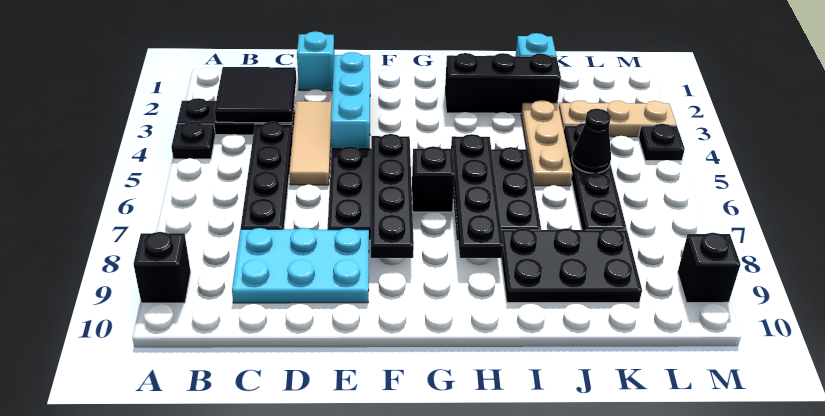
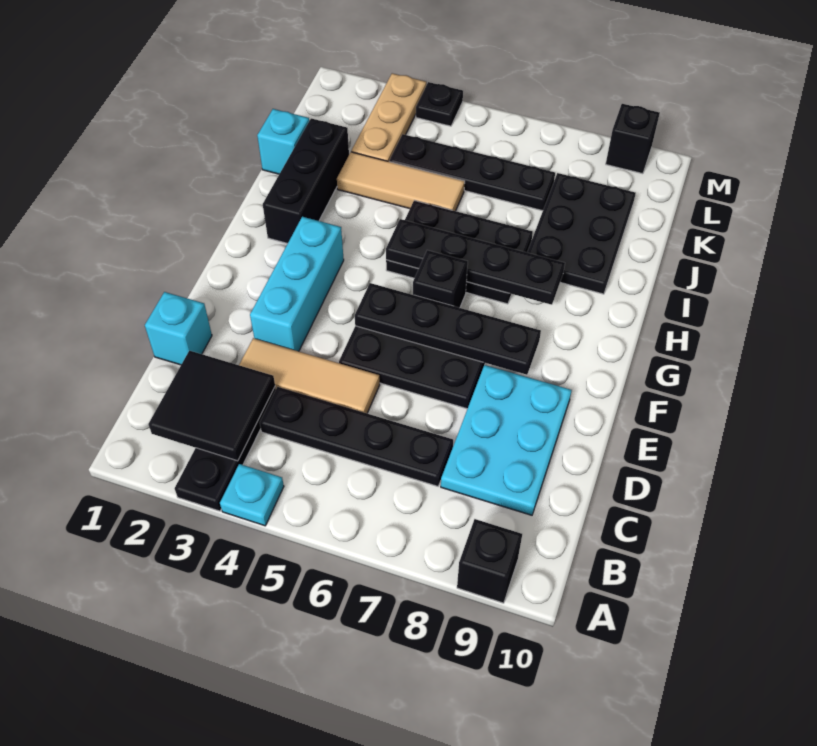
black 1x1 plate [171,121,215,159] -> cyan 1x1 plate [220,464,284,526]
cyan 1x3 brick [331,52,370,149] -> cyan 1x3 brick turned to [250,217,344,351]
tan 1x3 plate [521,100,573,186] -> tan 1x3 tile [337,152,465,211]
black 1x1 cone [572,109,611,173] -> none

